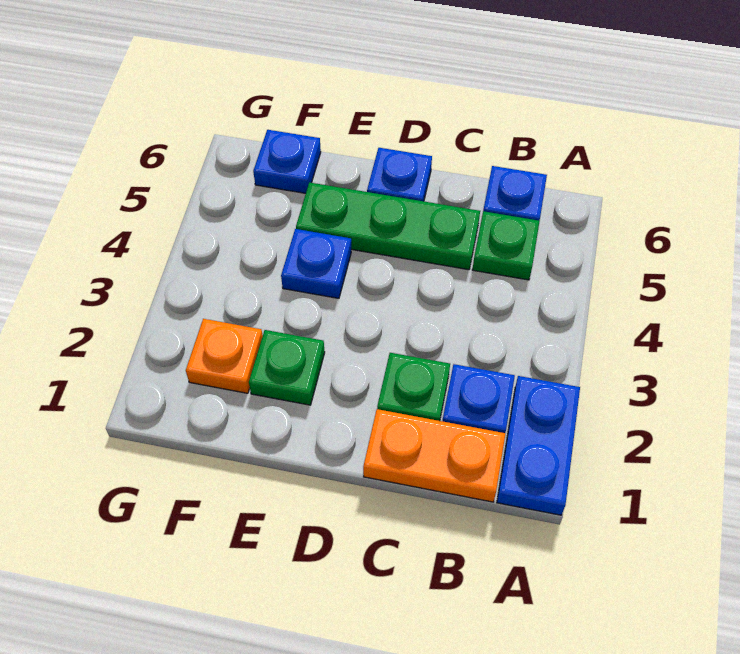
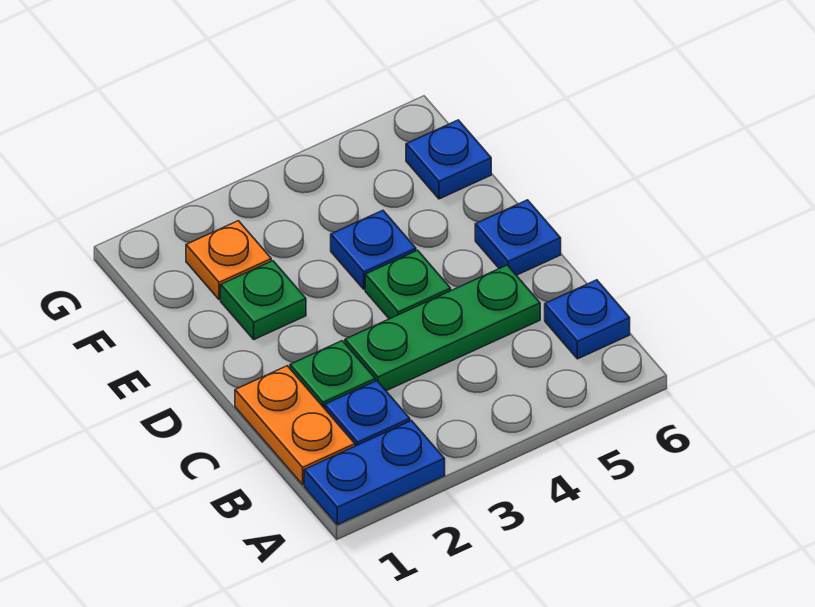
green 1x1 plate [472,211,540,280] -> green 1x1 plate moved to [365,250,451,319]
green 1x3 plate [296,183,480,270] -> green 1x3 plate turned to [345,265,540,391]

